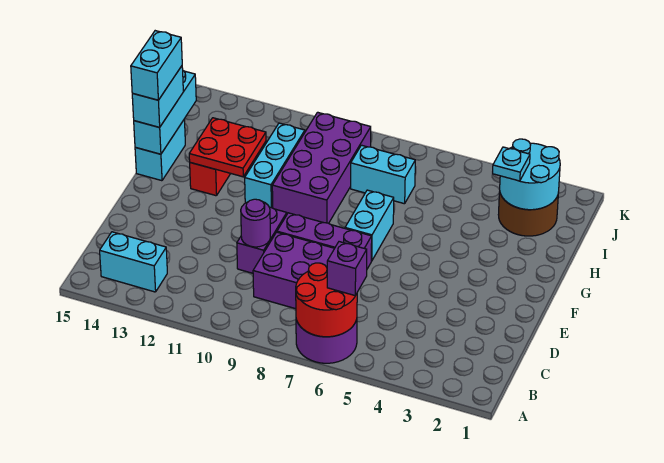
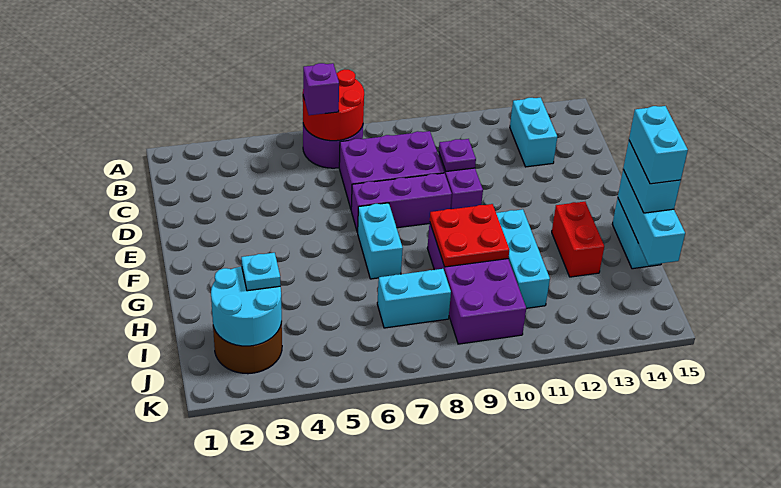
cyan 1x2 brick [100,232,167,292] -> cyan 1x2 brick turned to [510,98,557,167]
purple 1x1 round brick [241,199,270,247] -> purple 1x1 plate [439,139,476,171]
red 2x2 plate [189,118,266,177] -> red 2x2 plate moved to [430,204,509,267]

